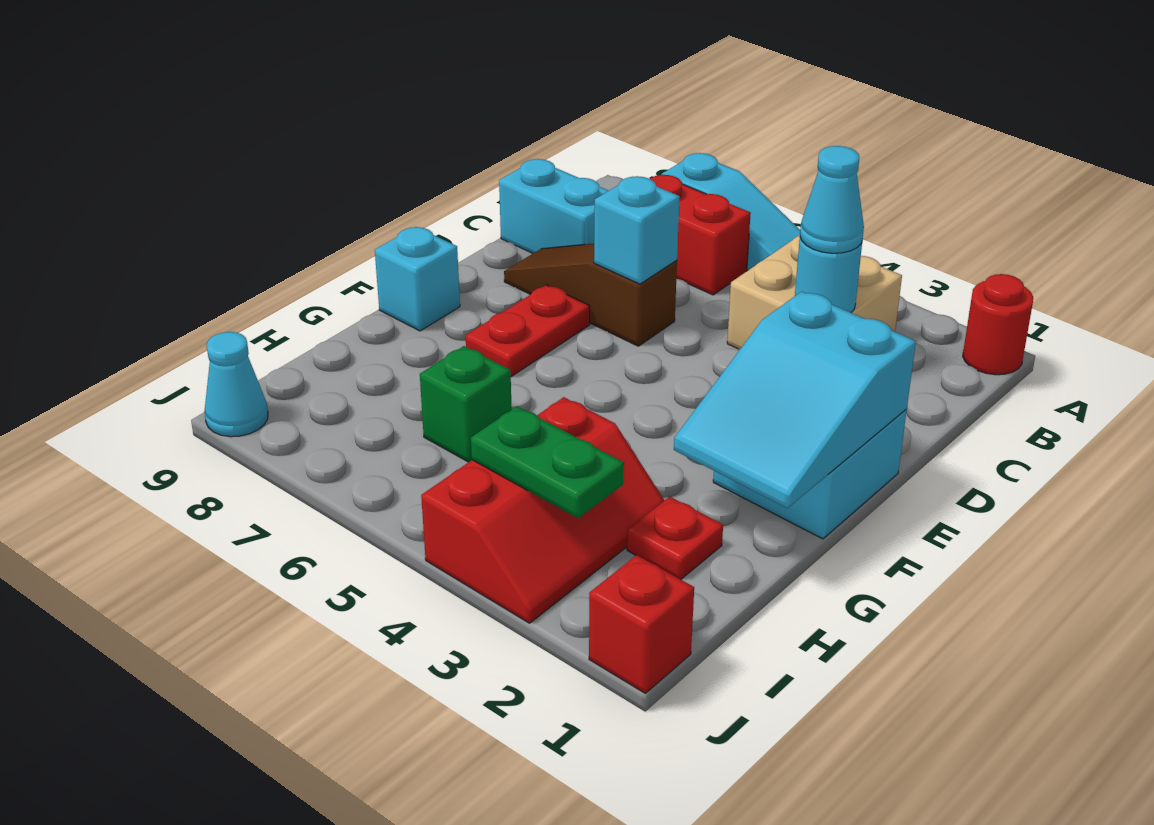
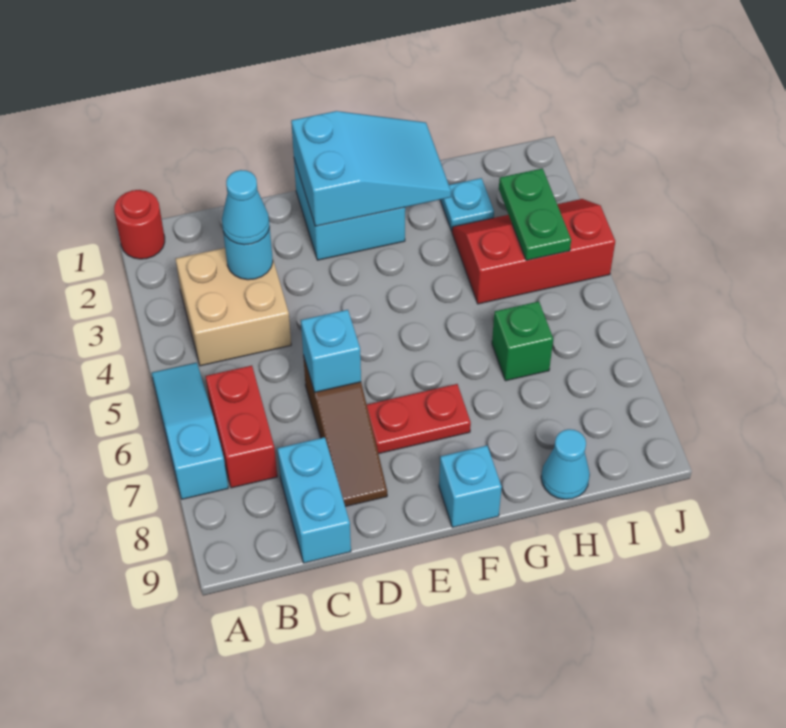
red 1x1 plate [627,497,723,579] -> cyan 1x1 plate [440,178,494,231]
red 1x1 brick [589,555,694,693] -> none
cyan 1x1 cone [204,332,268,437] -> cyan 1x1 cone moved to [541,429,590,499]

